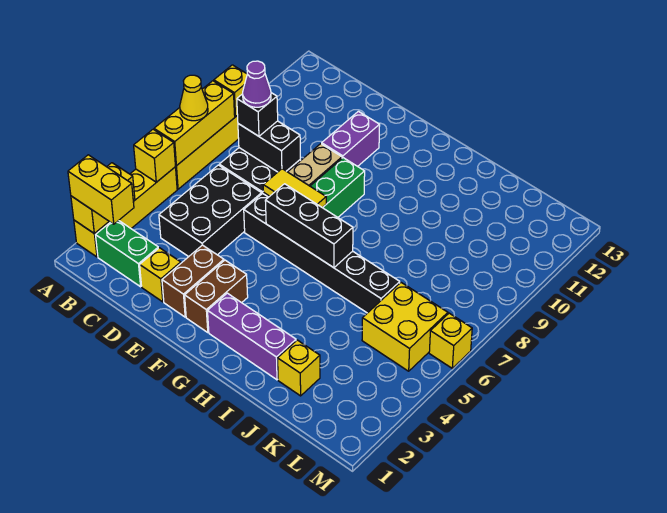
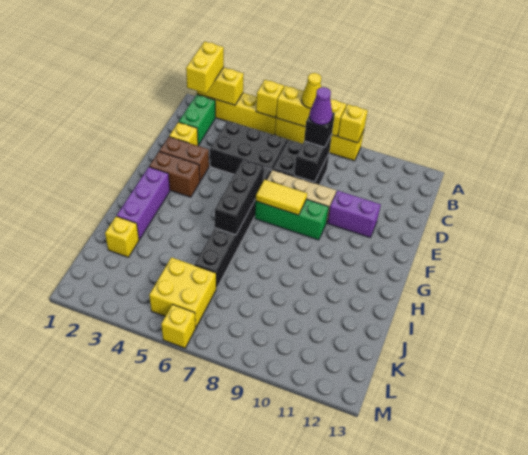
yellow 1x2 tile [263,169,326,208] -> yellow 1x2 tile turned to [256,180,307,215]

